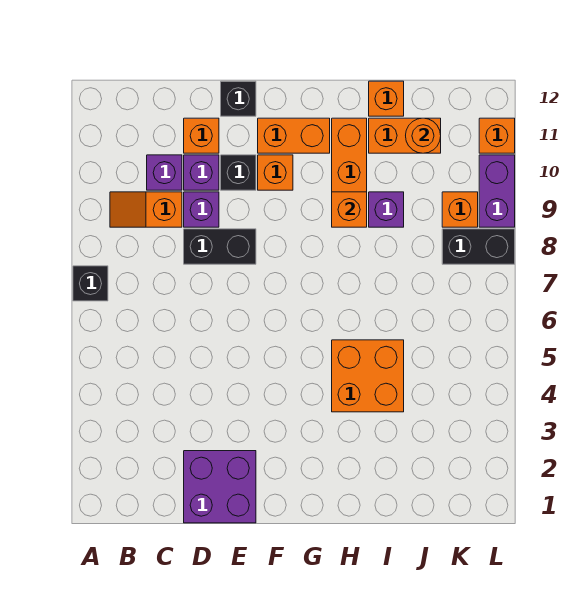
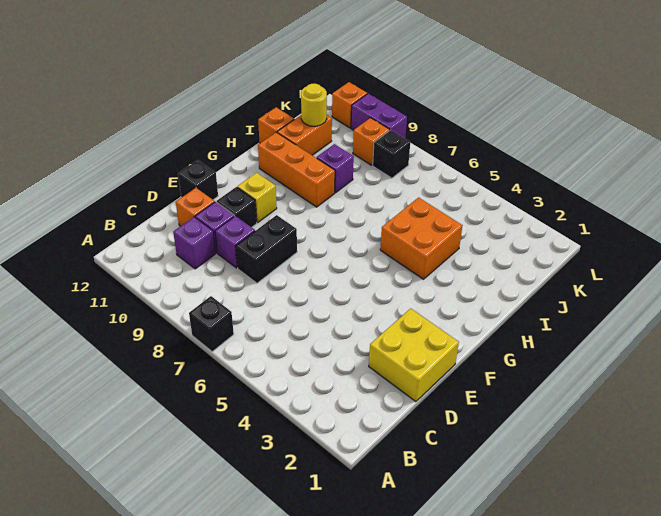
orange 1x2 slope [110,192,182,227] -> none
purple 2x2 brick [184,451,256,523] -> yellow 2x2 brick [369,308,459,402]
orange 1x1 brick [258,155,293,190] -> yellow 1x1 brick [237,173,277,222]
orange 1x2 brick [258,118,330,153] -> none
orange 1x1 brick [332,192,367,227] -> none
orange 1x1 round brick [406,118,441,153] -> yellow 1x1 round brick [301,84,327,126]
black 1x2 brick [442,229,515,264] -> black 1x1 brick [373,130,410,178]

